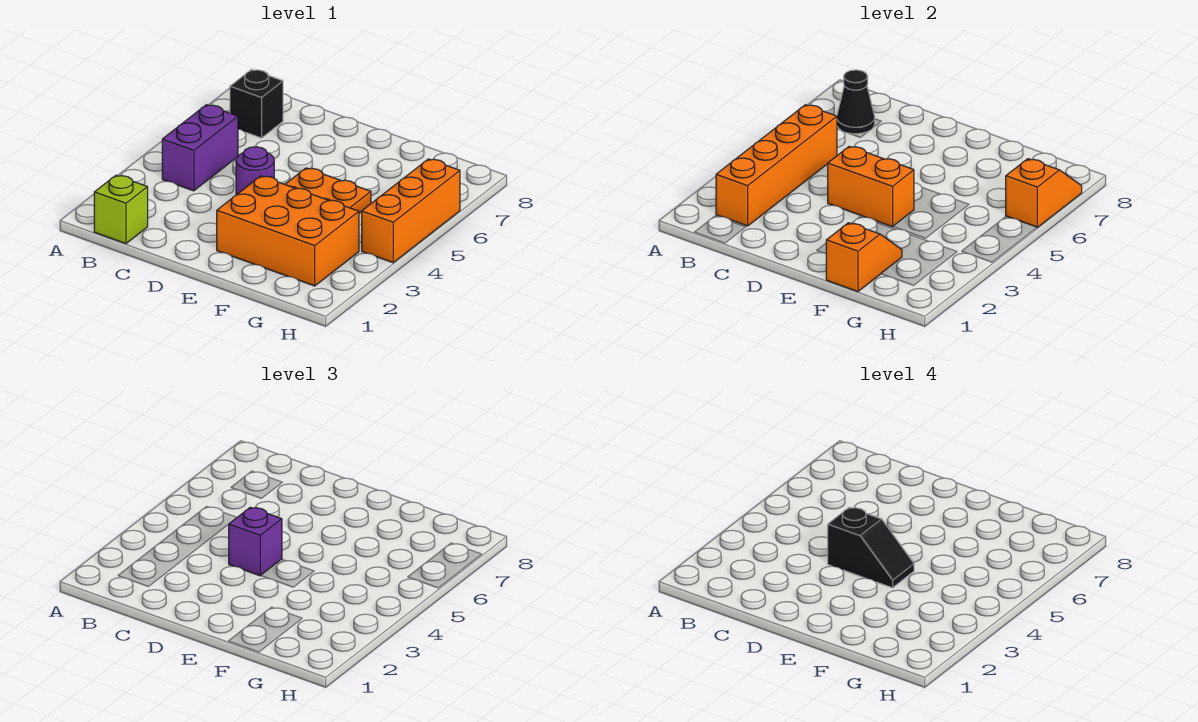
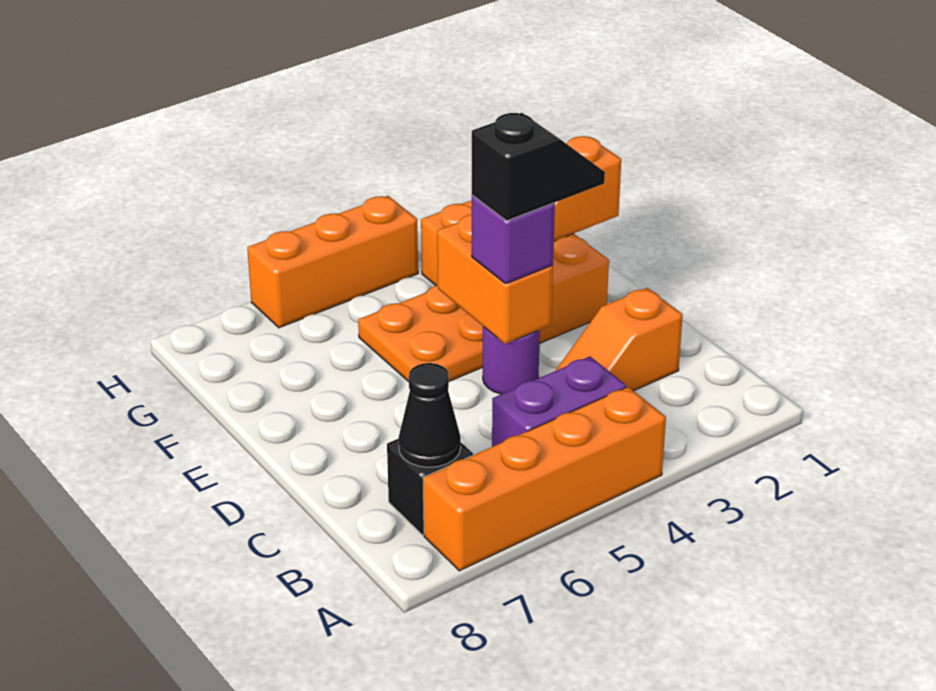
lime 1x1 brick [94,175,148,244] -> none
orange 1x4 brick [716,105,837,226] -> orange 1x4 brick moved to [423,387,666,571]
black 1x2 slope [828,507,914,588] -> black 1x2 slope turned to [472,113,605,221]
orange 1x2 slope [1006,159,1082,227] -> orange 1x2 slope moved to [555,288,683,391]

